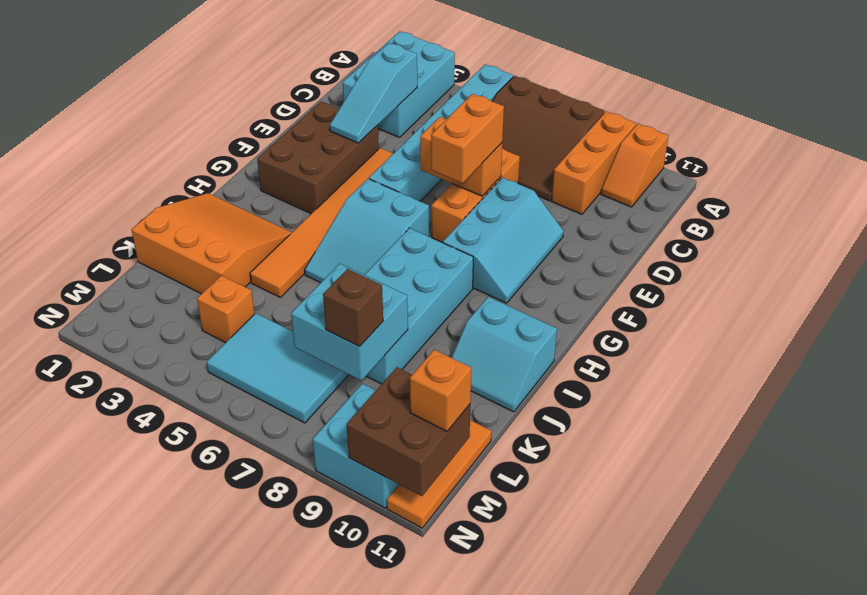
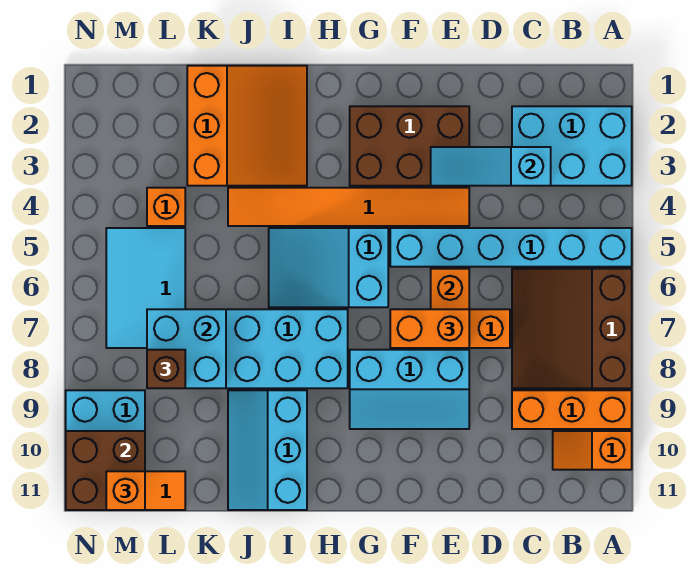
cyan 2x2 slope [452,297,557,412] -> cyan 2x3 slope [228,390,307,510]

